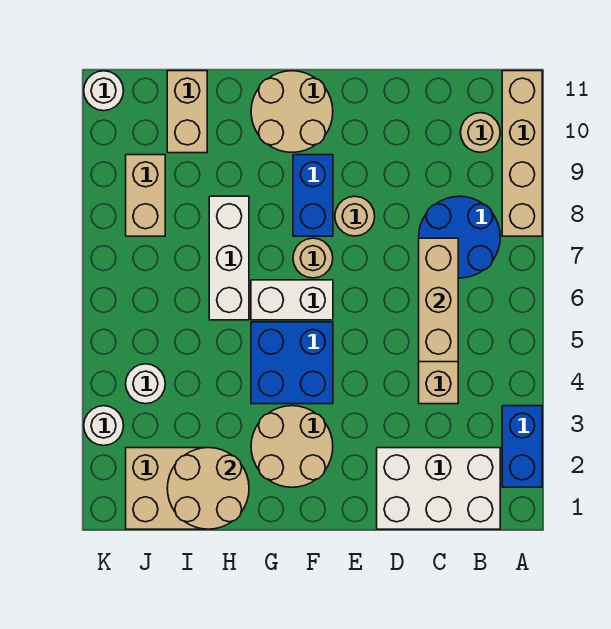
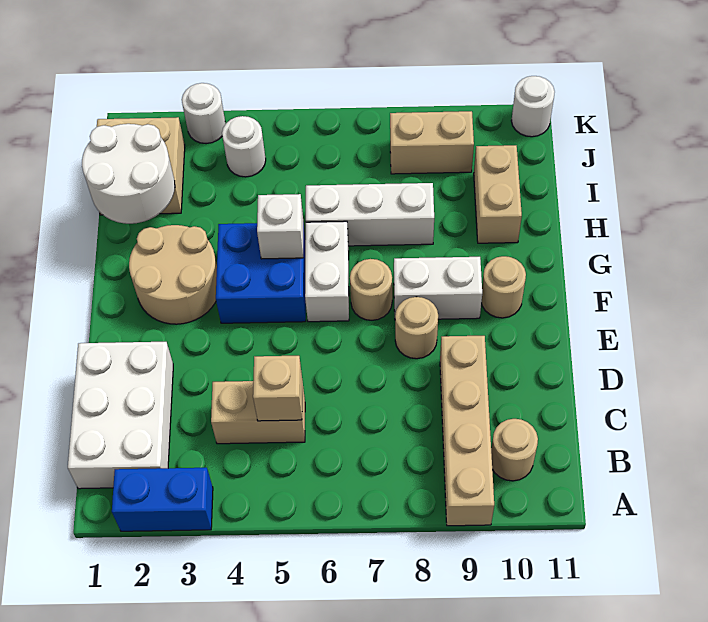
tan 1x4 brick [502,71,542,236] -> tan 1x4 brick turned to [440,336,494,526]
blue 2x2 round brick [419,196,500,278] -> none
tan 1x3 brick [419,238,458,362] -> tan 1x1 brick [253,356,302,421]
blue 1x2 brick [293,155,333,236] -> white 1x2 brick [394,257,482,319]
tan 2x2 round brick [251,71,333,152] -> tan 1x1 round brick [481,256,526,318]
none -> white 1x1 brick [257,194,303,259]
tan 2x2 round brick [167,448,249,529] -> white 2x2 round brick [82,124,175,224]
tan 1x2 brick [167,71,207,153] -> tan 1x2 brick turned to [474,145,522,243]

